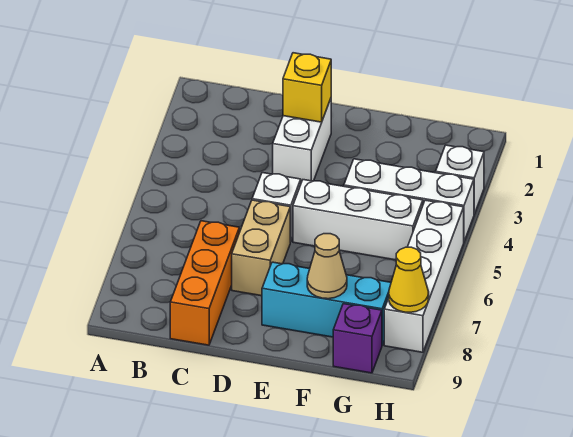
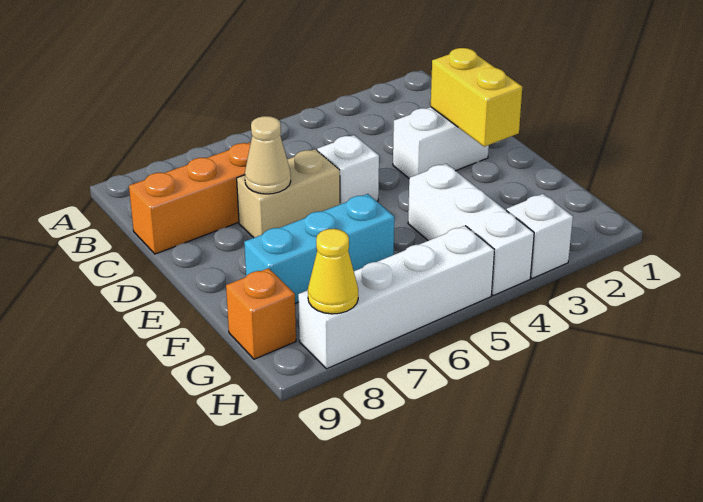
yellow 1x1 brick [283,53,331,122] -> yellow 1x2 brick [431,48,522,147]
white 1x3 brick [293,180,423,260] -> none
cyan 1x3 brick [262,262,391,345] -> cyan 1x3 brick turned to [244,194,394,303]
tan 1x1 cone [307,234,347,299] -> tan 1x1 cone moved to [245,116,291,194]
purple 1x1 brick [333,304,382,373] -> orange 1x1 brick [226,268,296,359]

